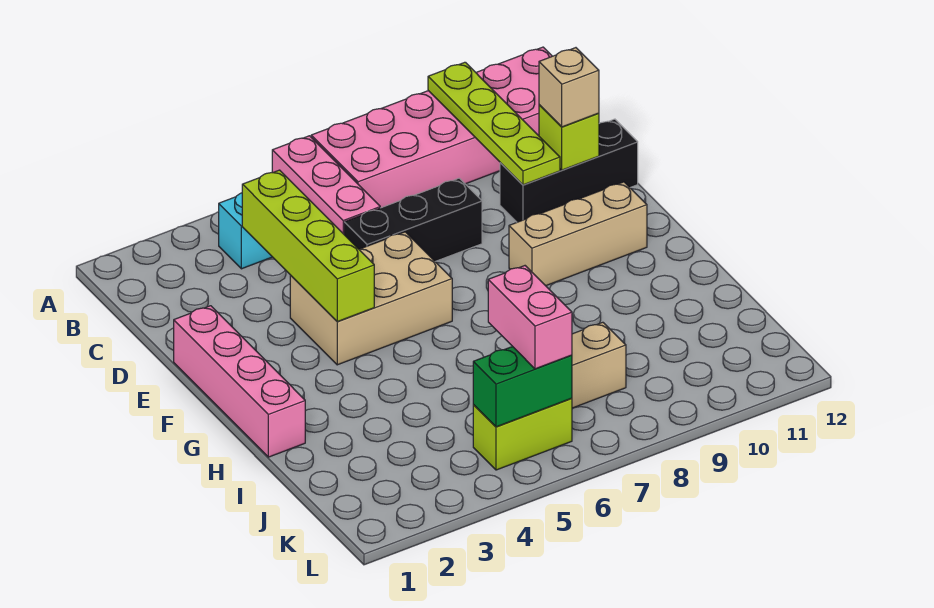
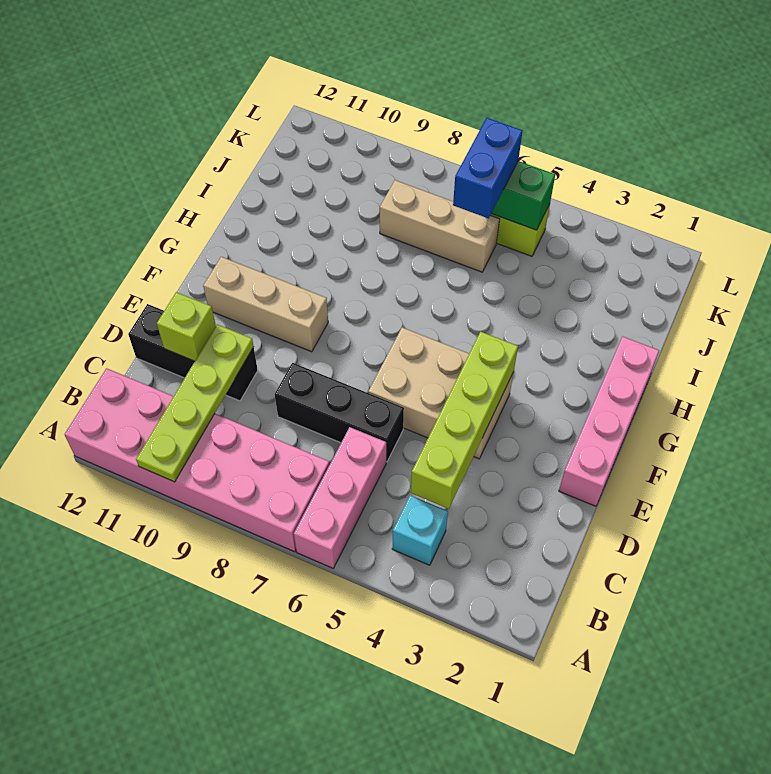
tan 1x1 brick [539,48,599,127] -> none
pink 1x2 brick [488,266,572,369] -> blue 1x2 brick [453,118,523,218]

